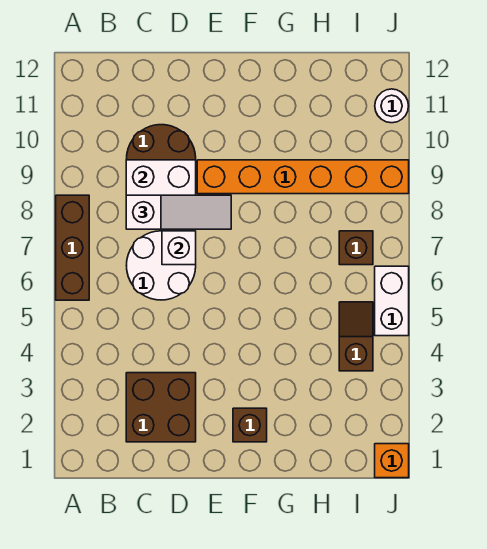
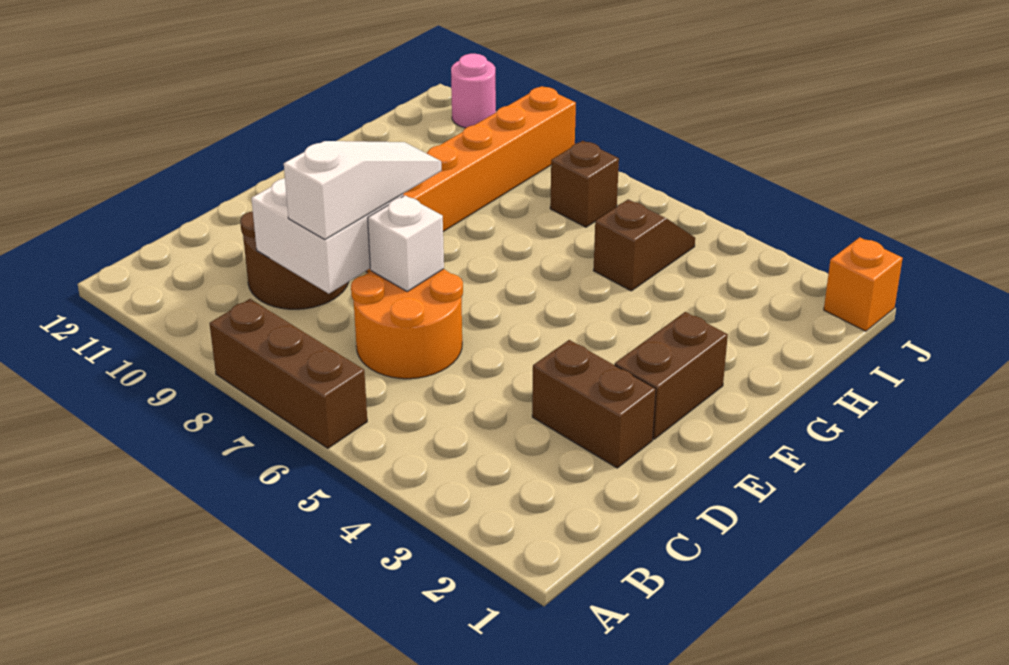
brown 2x2 brick [126,373,196,442] -> brown 1x2 brick [532,340,656,468]
white 2x2 round brick [127,231,196,300] -> orange 2x2 round brick [351,269,463,379]
brown 1x1 brick [233,408,267,442] -> brown 1x2 brick [615,312,728,439]
brown 1x2 slope [339,302,373,371] -> brown 1x2 slope turned to [593,199,695,291]
white 1x2 brick [375,266,409,336] -> none
white 1x1 round brick [375,89,408,123] -> pink 1x1 round brick [451,54,496,128]

